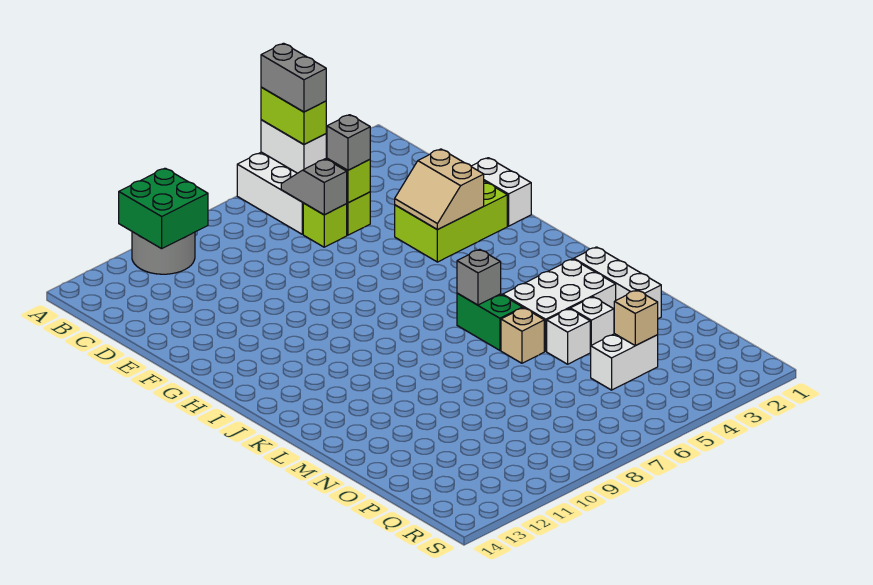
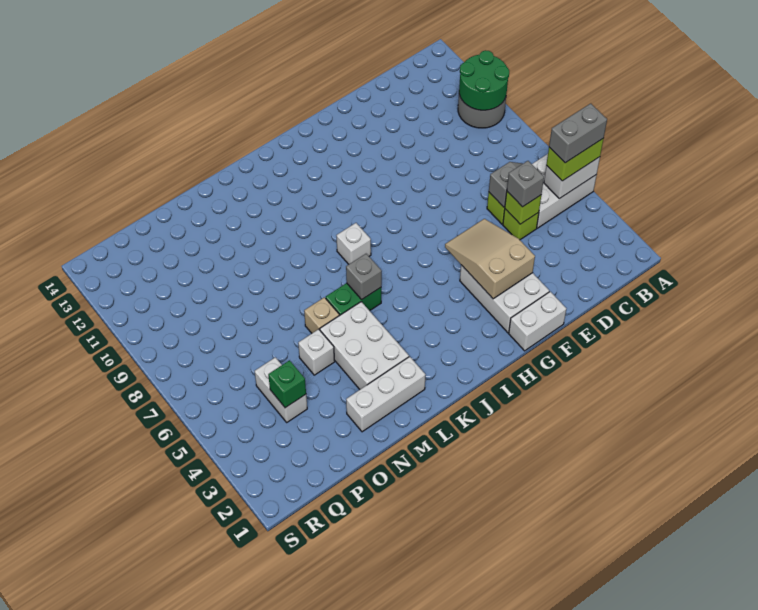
green 2x2 brick [119,168,208,249] -> green 2x2 round brick [459,50,509,110]
lime 2x3 brick [395,181,507,262] -> white 2x3 brick [460,265,549,333]
tan 2x2 slope [395,149,484,230] -> tan 2x3 slope [445,219,535,299]
white 1x1 brick [570,297,614,352] -> white 1x1 brick moved to [336,223,371,264]
tan 1x1 brick [614,290,658,346] -> green 1x1 brick [268,360,306,408]

